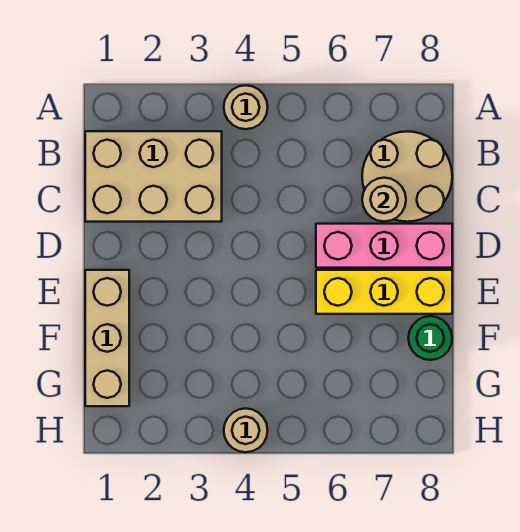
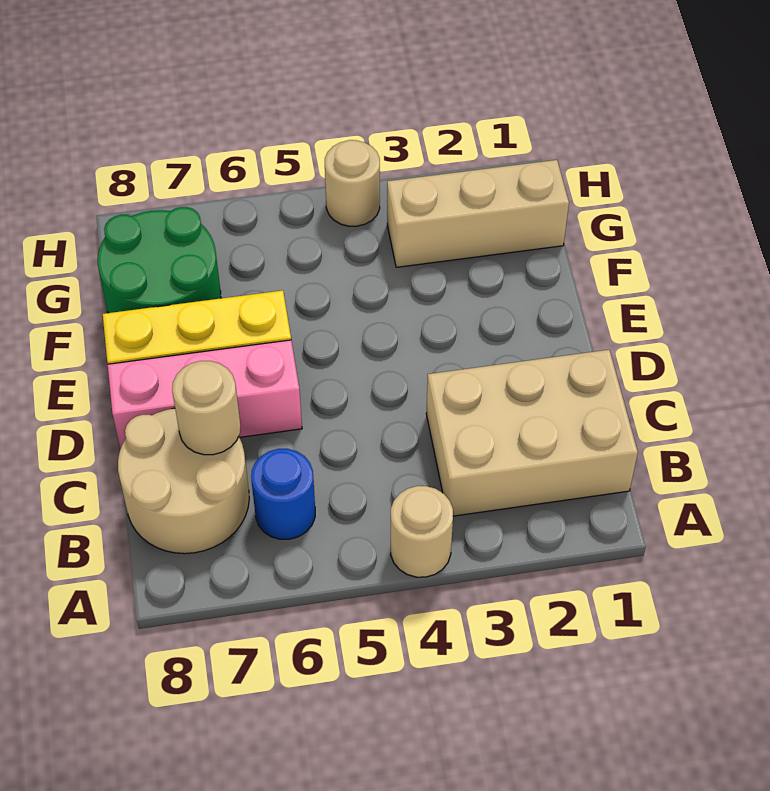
none -> blue 1x1 round brick [251,449,315,539]
tan 1x3 brick [85,270,129,406] -> tan 1x3 brick turned to [387,160,569,267]
green 1x1 round brick [408,316,452,360] -> green 2x2 round brick [98,207,221,313]

